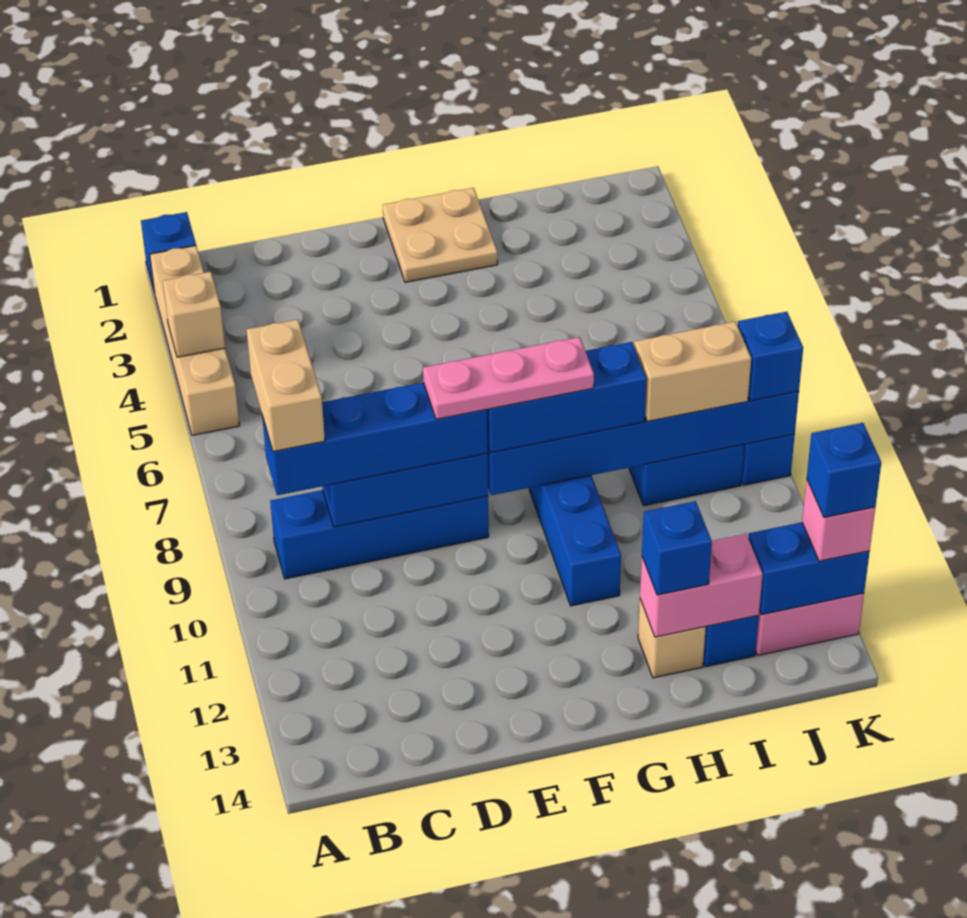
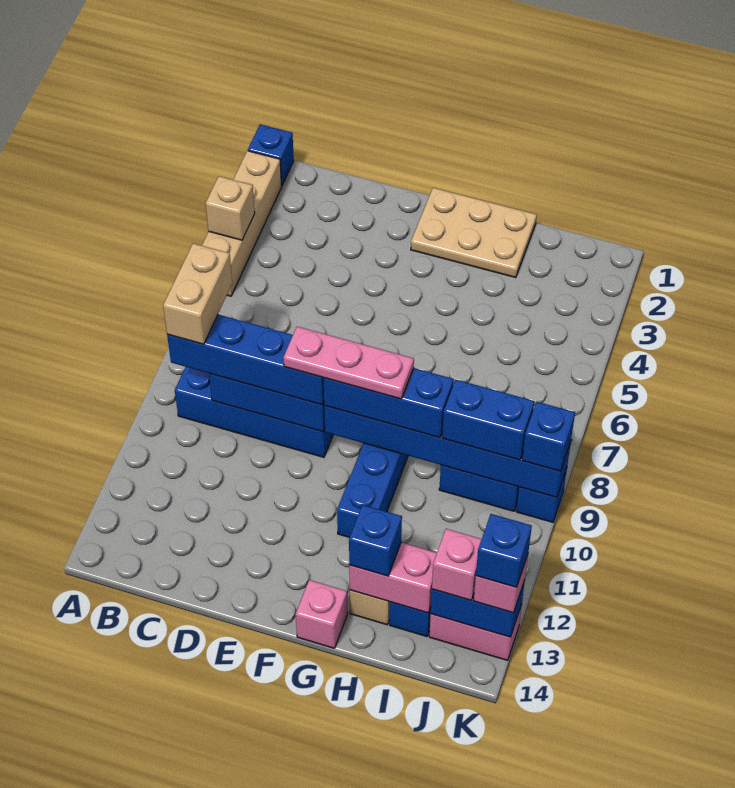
tan 2x2 plate [383,188,498,282] -> tan 2x3 plate [411,188,537,278]
none -> pink 1x1 brick [296,580,348,648]
tan 1x2 brick [634,322,751,421] -> blue 1x2 brick [442,380,534,460]
none -> pink 1x1 brick [432,529,481,600]

